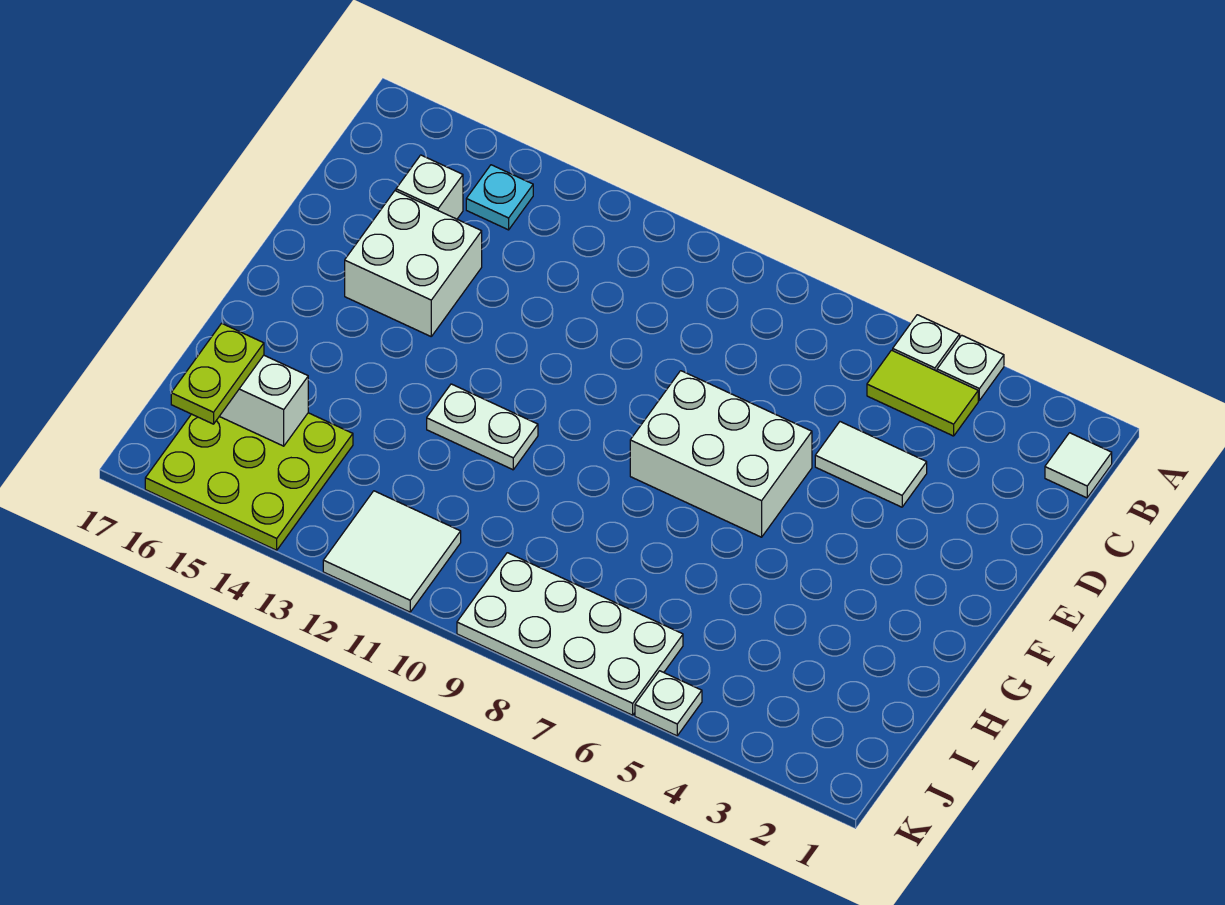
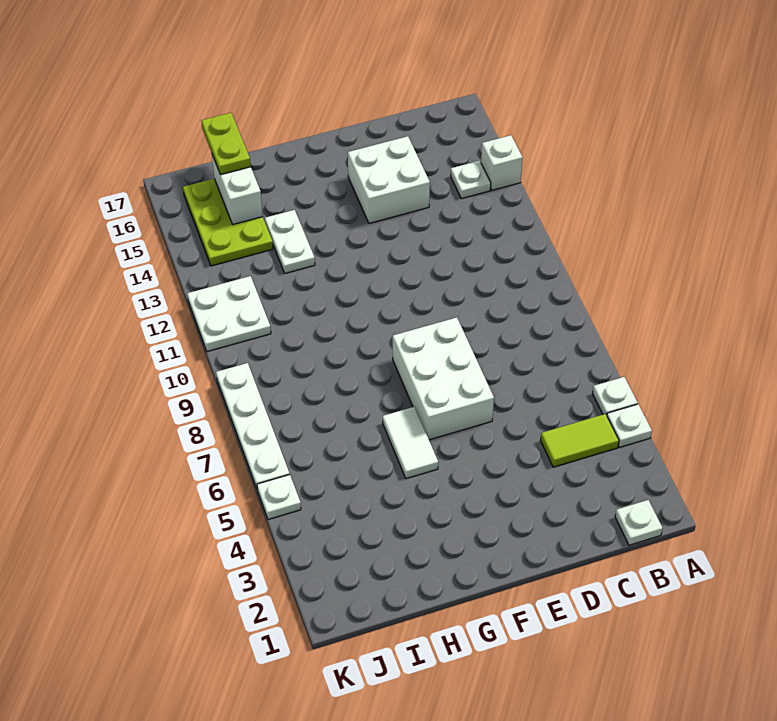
white 1x1 tile [1045,433,1112,498] -> white 1x1 plate [615,500,663,545]
lime 1x2 tile [867,350,978,436] -> lime 1x2 tile turned to [540,414,619,467]
cyan 1x1 plate [466,165,533,230] -> white 1x1 plate [451,161,491,199]
white 1x1 brick [396,155,463,219] -> white 1x1 brick moved to [481,135,523,190]
white 1x2 tile [815,422,927,507] -> white 1x2 tile moved to [383,407,438,479]
white 1x2 plate [427,384,538,470] -> white 1x2 plate moved to [265,210,315,273]
lime 3x3 plate [145,413,353,550] -> lime 2x3 plate [183,179,273,266]
lime 1x2 plate [171,323,264,424] -> lime 1x2 plate turned to [201,113,251,175]
white 2x4 plate [457,553,683,715] -> white 1x4 plate [216,363,290,490]
white 2x2 tile [323,491,461,612] -> white 2x2 plate [187,276,271,352]

